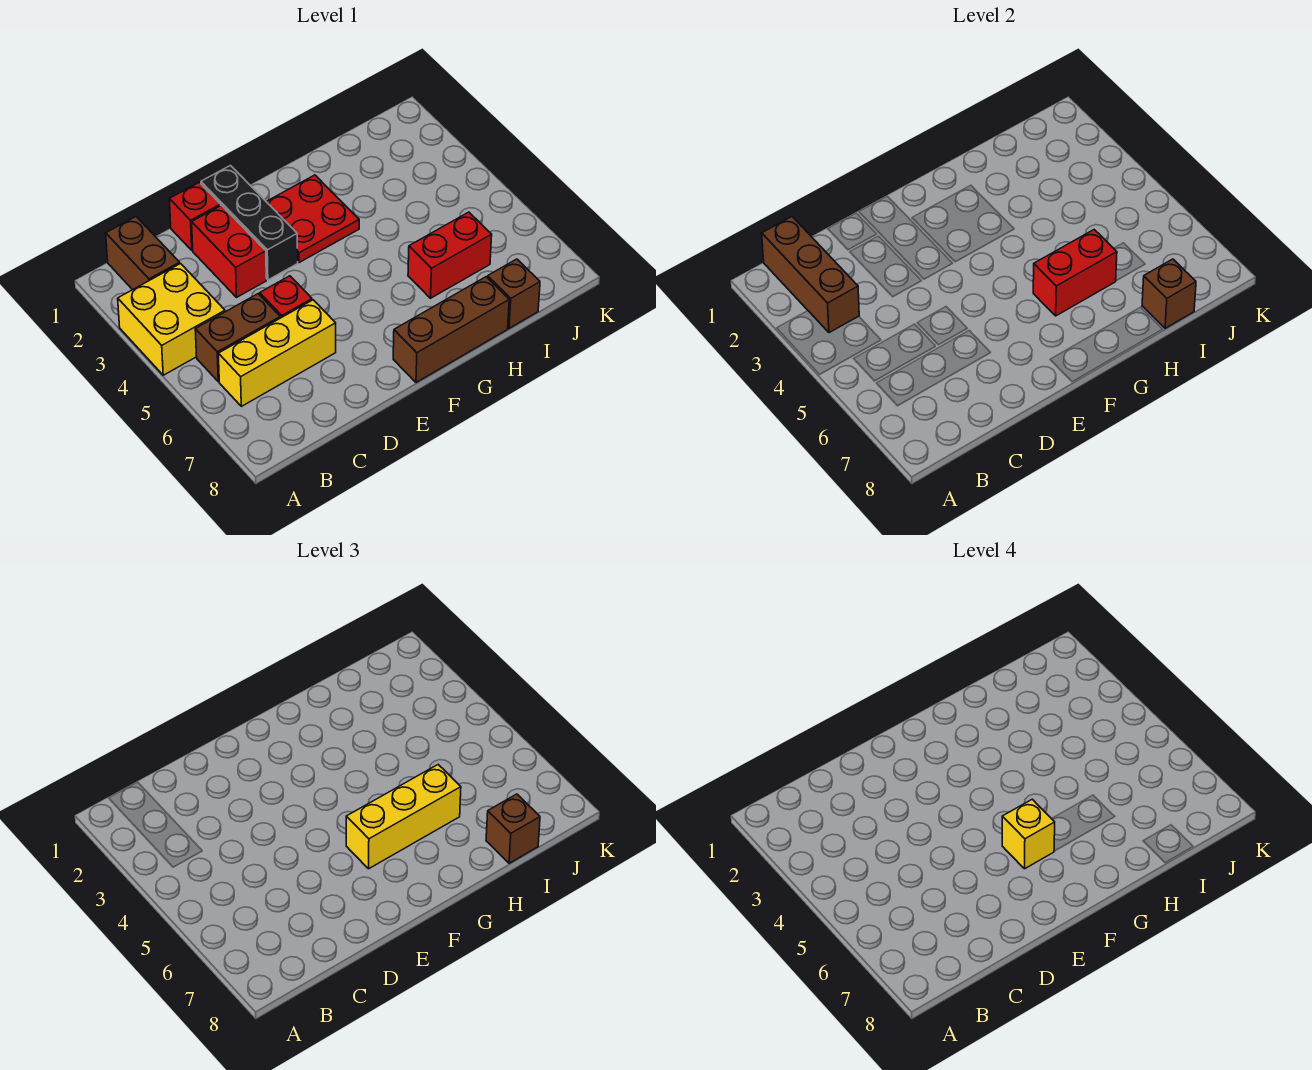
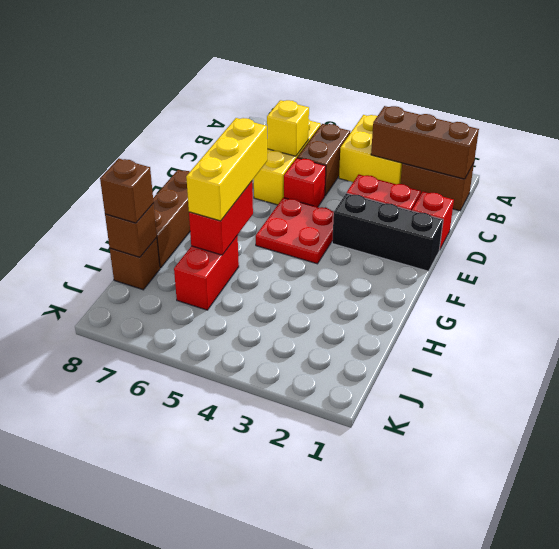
red 2x2 plate [266,175,359,263] -> red 2x2 plate moved to [256,198,334,264]
yellow 1x1 brick [1002,799,1055,869] -> yellow 1x1 brick moved to [267,100,309,156]

